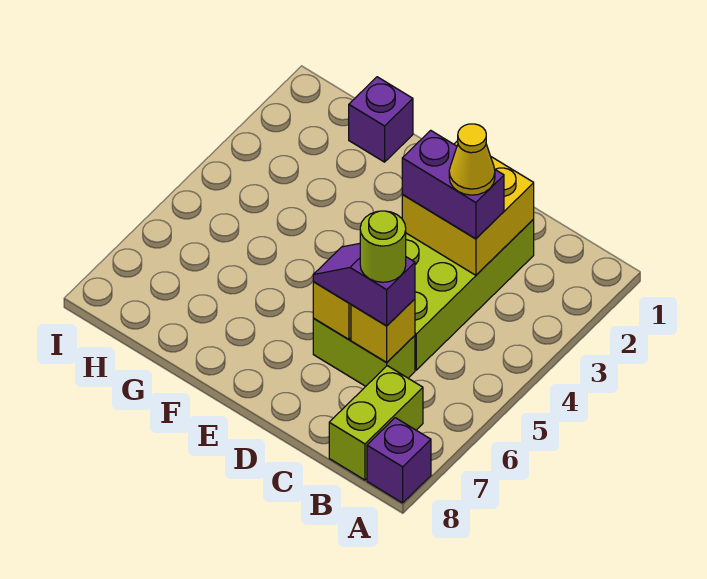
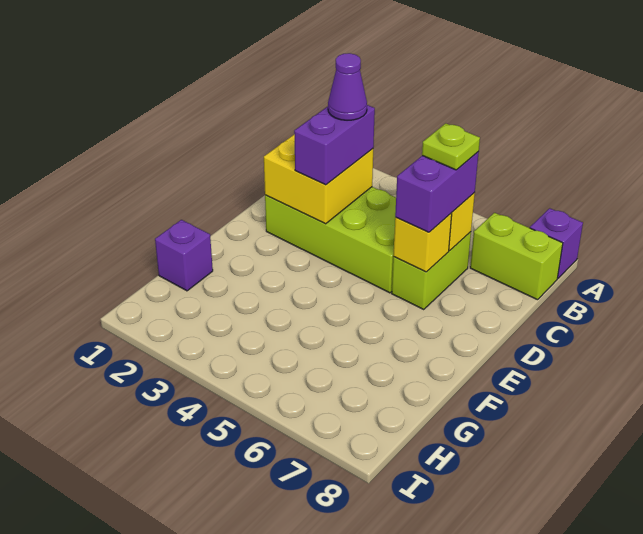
yellow 1x1 cone [449,124,495,195] -> purple 1x1 cone [328,53,367,120]
purple 1x2 slope [313,243,415,326] -> purple 1x2 brick [395,152,479,232]
lime 1x1 round brick [360,211,406,282] -> lime 1x1 plate [422,123,480,170]

